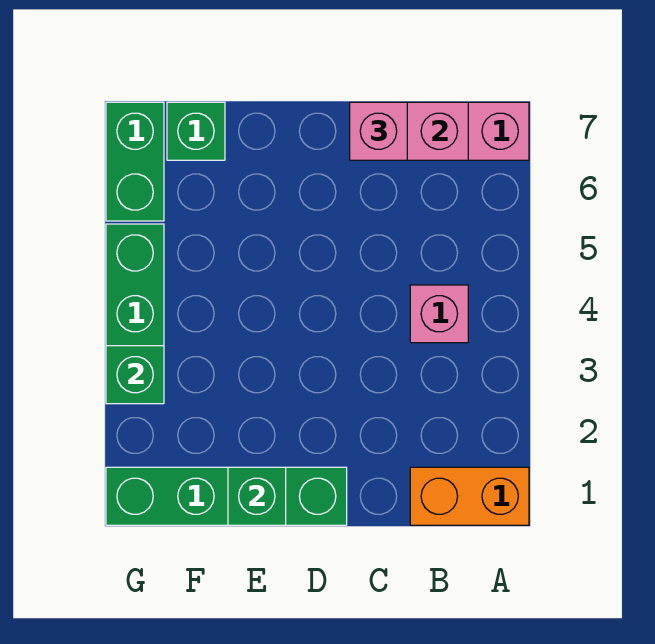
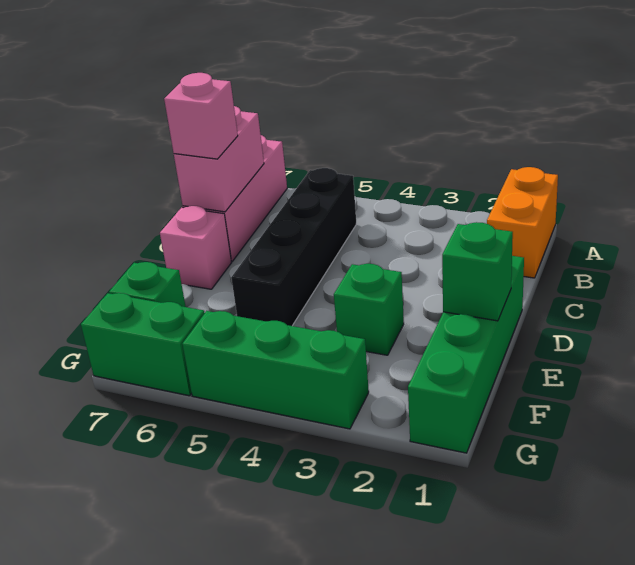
pink 1x1 brick [410,285,468,343] -> pink 1x1 brick moved to [160,206,232,289]
none -> black 1x4 brick [231,168,356,326]
green 1x1 brick [106,346,164,404] -> green 1x1 brick moved to [334,264,404,355]

